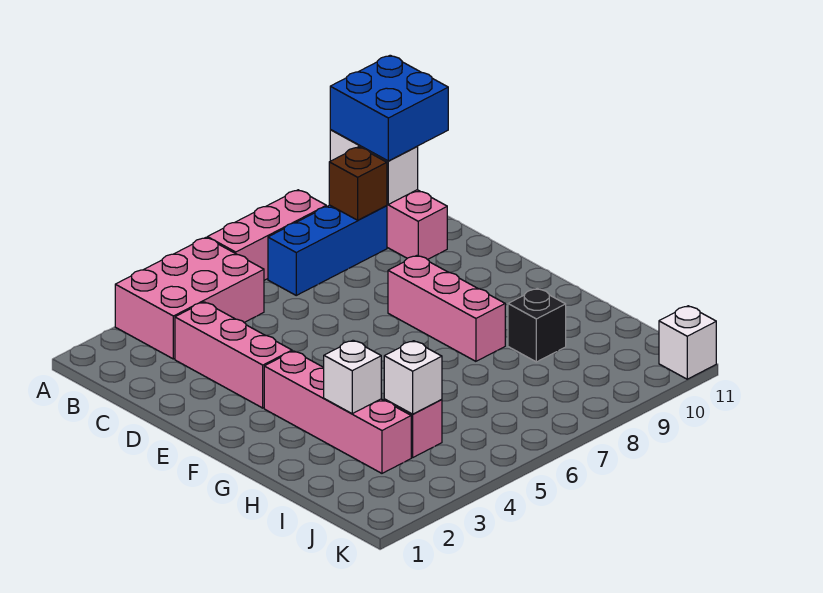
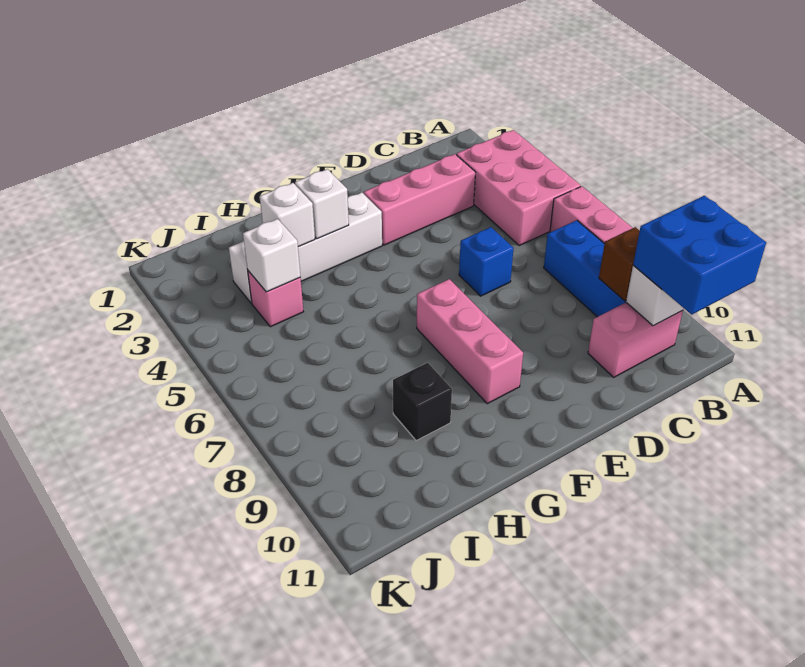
none -> blue 1x1 brick [459,227,514,296]
pink 1x3 brick [388,255,505,361] -> pink 1x3 brick turned to [417,279,523,404]
pink 1x4 brick [264,351,411,473] -> white 1x4 brick [229,193,382,303]
white 1x1 brick [659,306,716,379] -> white 1x1 brick moved to [295,169,349,239]

